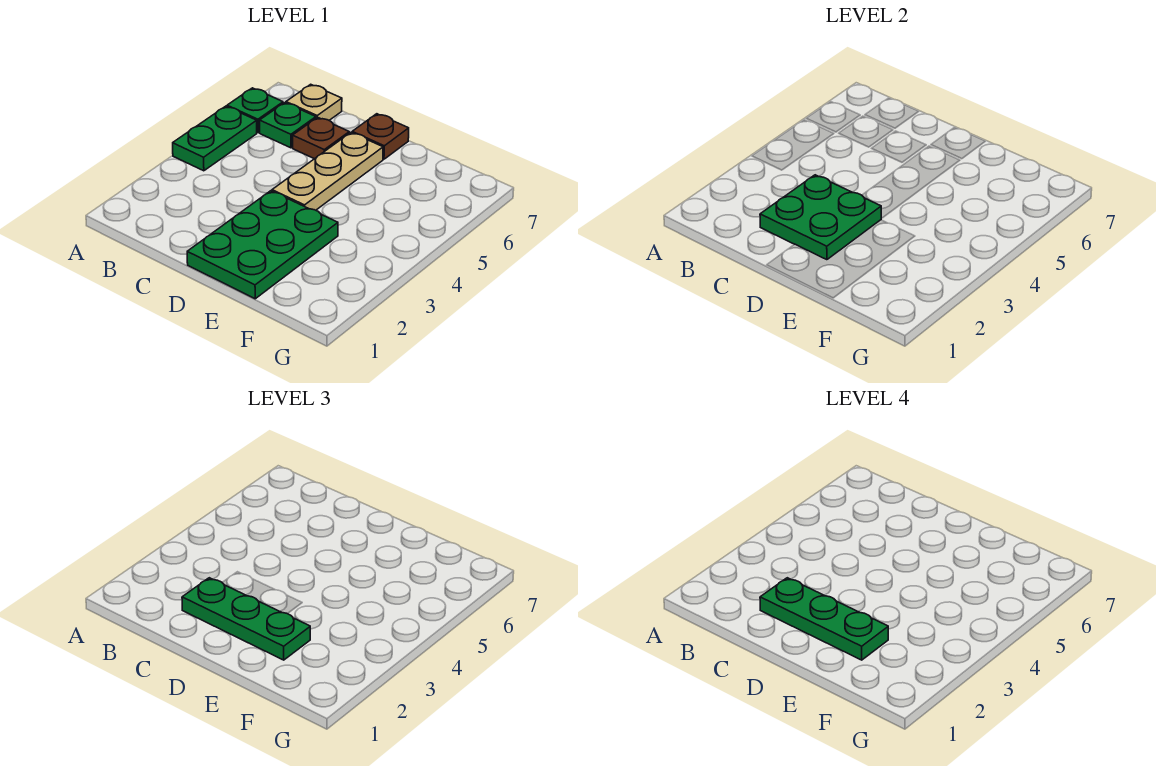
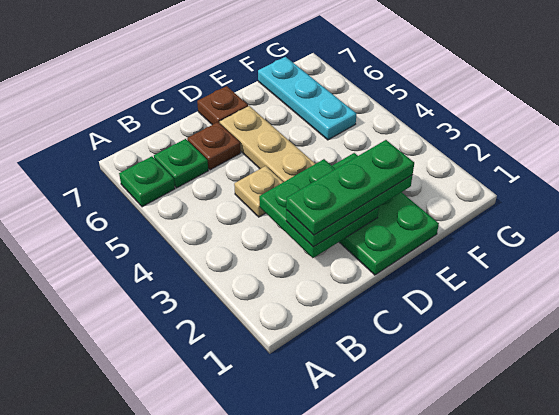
green 1x2 plate [173,106,257,171] -> none
tan 1x1 plate [286,84,342,120] -> tan 1x1 plate moved to [234,166,283,217]
none -> cyan 1x3 plate [258,57,357,140]

